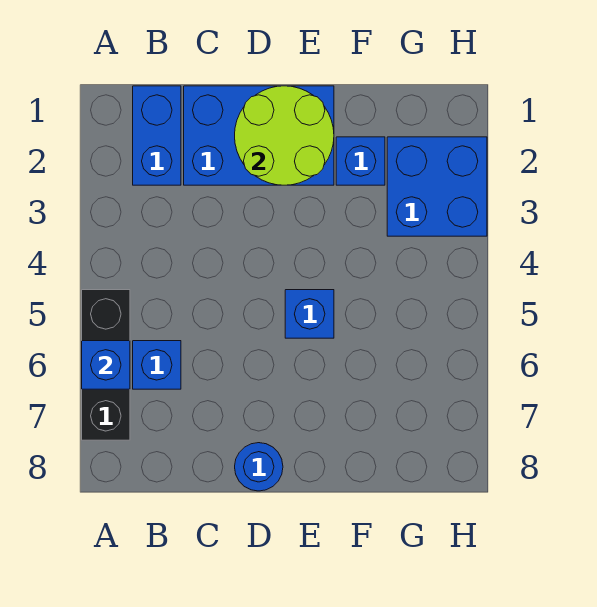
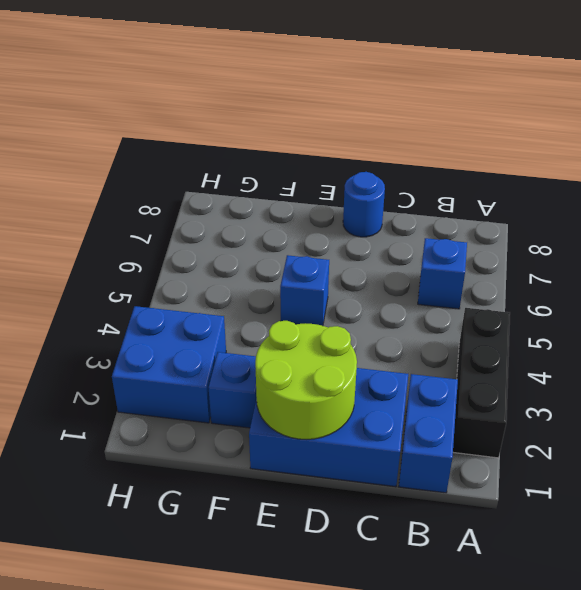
black 1x3 brick [82,290,130,440] -> black 1x3 brick moved to [453,308,510,458]
blue 1x1 brick [82,341,130,389] -> none

